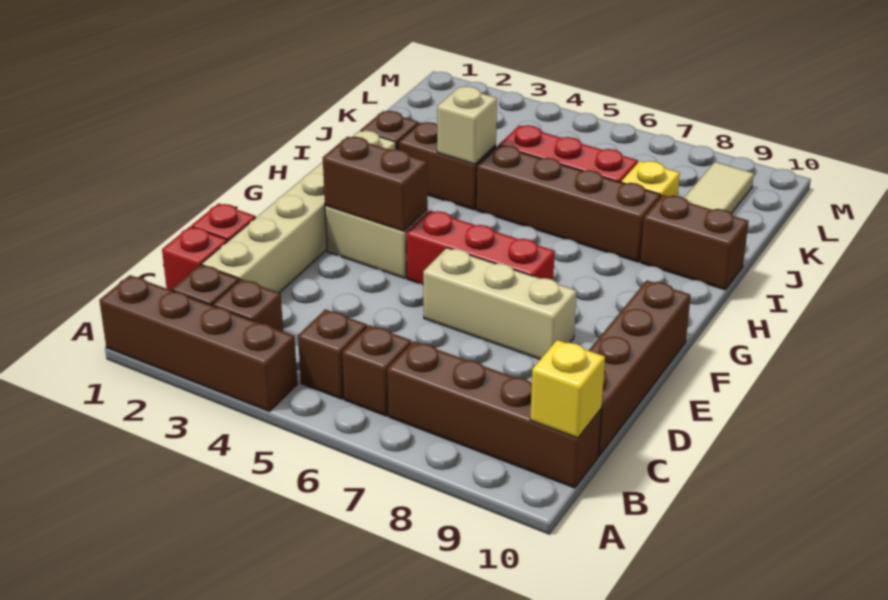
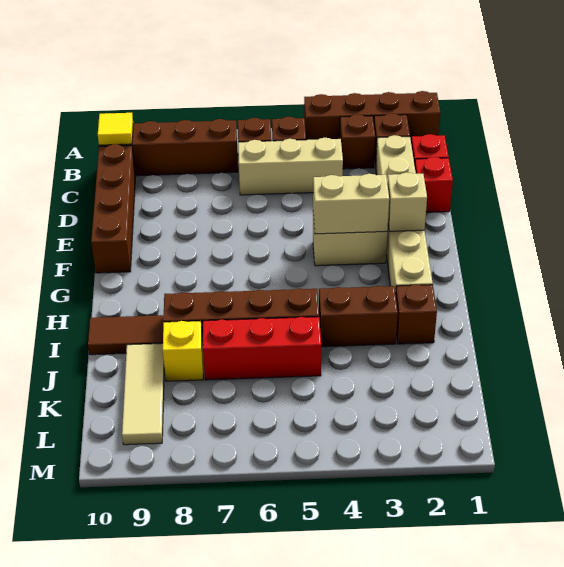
yellow 1x1 brick [530,340,605,438] -> yellow 1x1 tile [98,113,133,145]
tan 1x3 brick [423,248,577,359] -> tan 1x3 brick moved to [238,138,343,195]
brown 1x2 brick [323,137,428,231] -> tan 1x2 brick [313,174,389,234]
red 1x3 brick [406,211,555,285] -> none
tan 1x1 brick [437,87,497,164] -> tan 1x1 brick moved to [387,172,427,231]
brown 1x2 brick [640,195,749,290] -> brown 1x2 tile [88,315,164,355]

